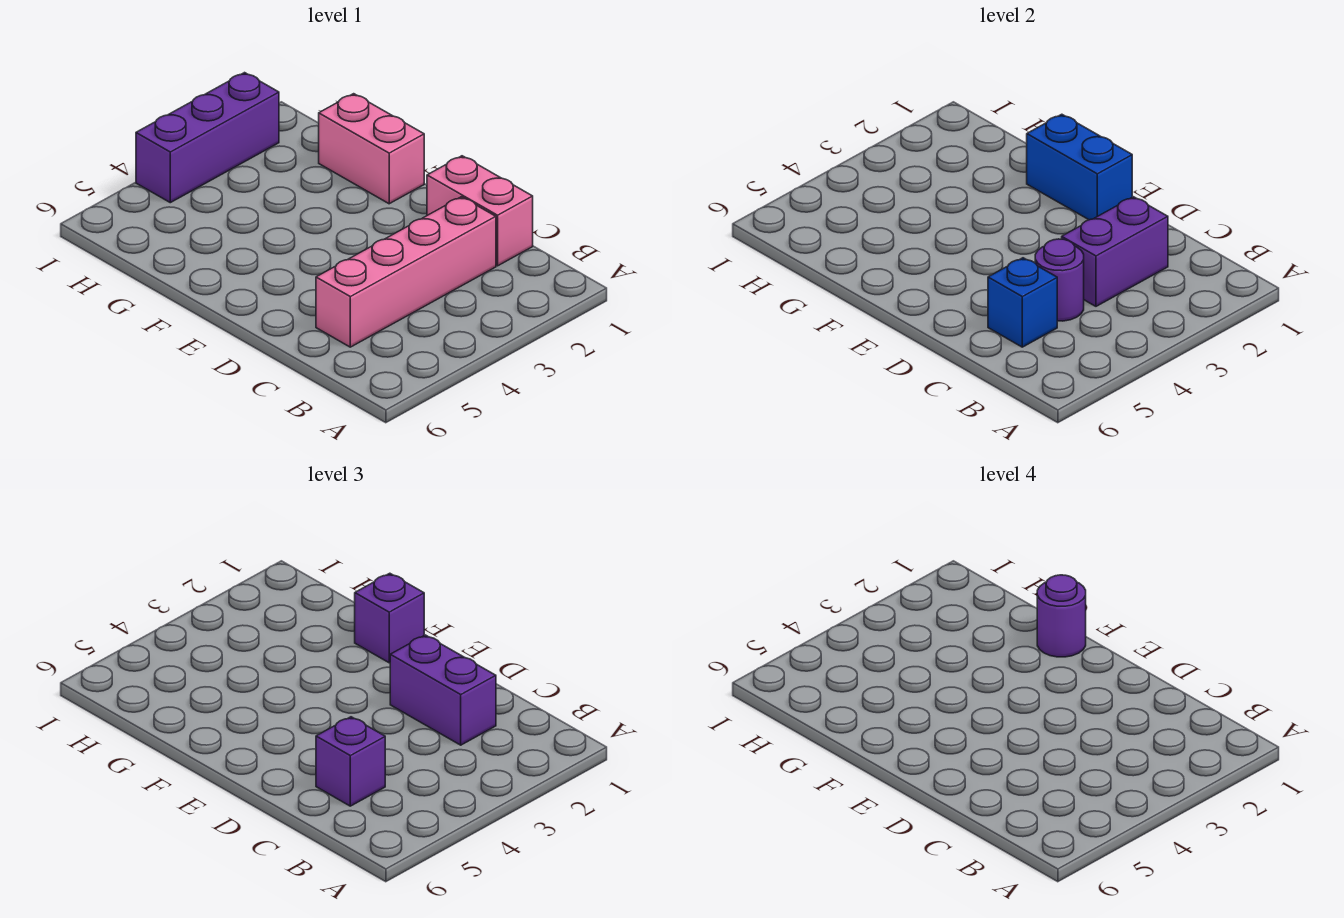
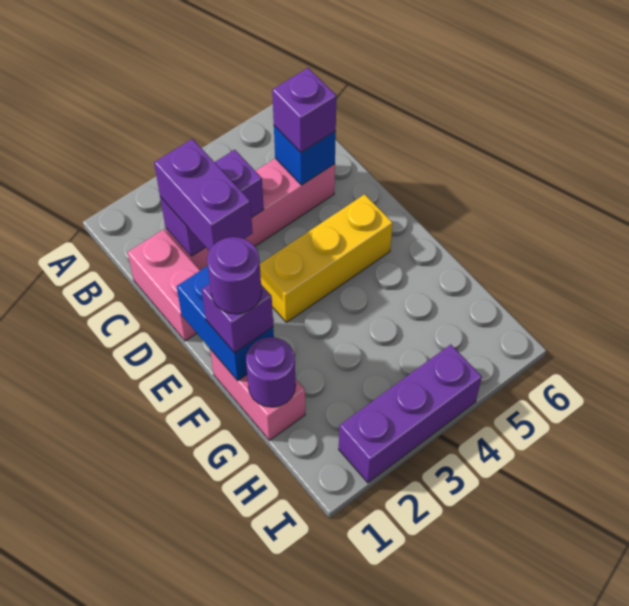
purple 1x1 round brick [1035,239,1084,321] -> purple 1x1 round brick moved to [246,337,296,407]
none -> yellow 1x3 brick [260,194,393,322]

